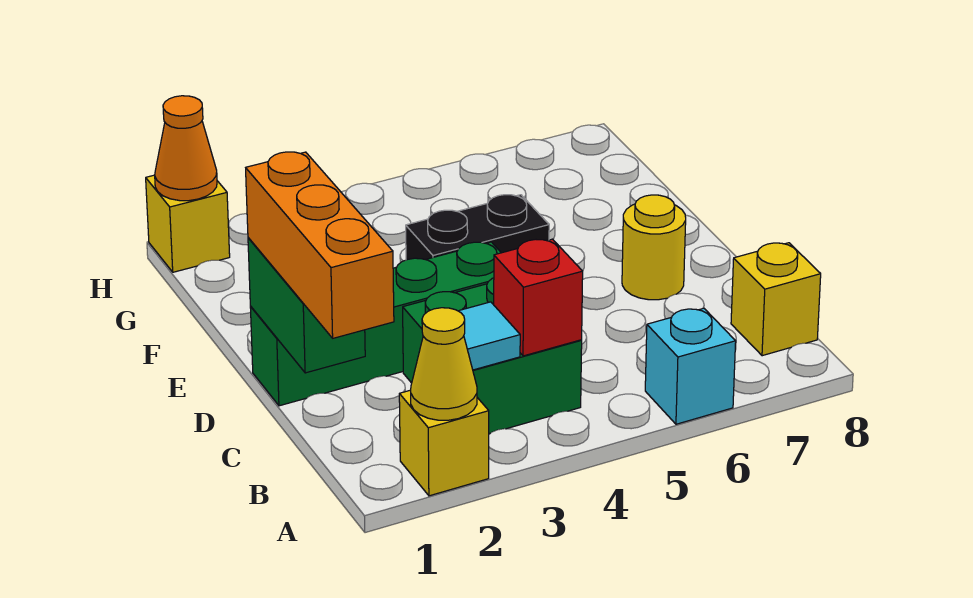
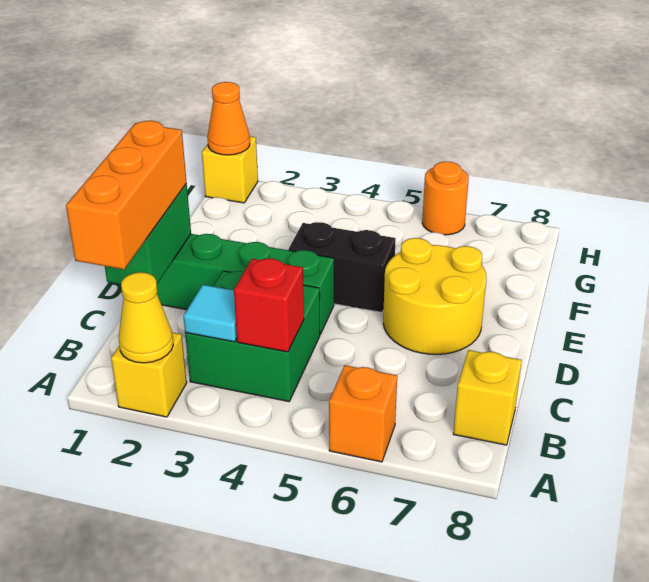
cyan 1x1 brick [645,308,736,424] -> orange 1x1 brick [329,365,397,462]
yellow 1x1 round brick [622,195,686,300] -> yellow 2x2 round brick [383,238,486,354]
none -> orange 1x1 round brick [422,162,469,235]

